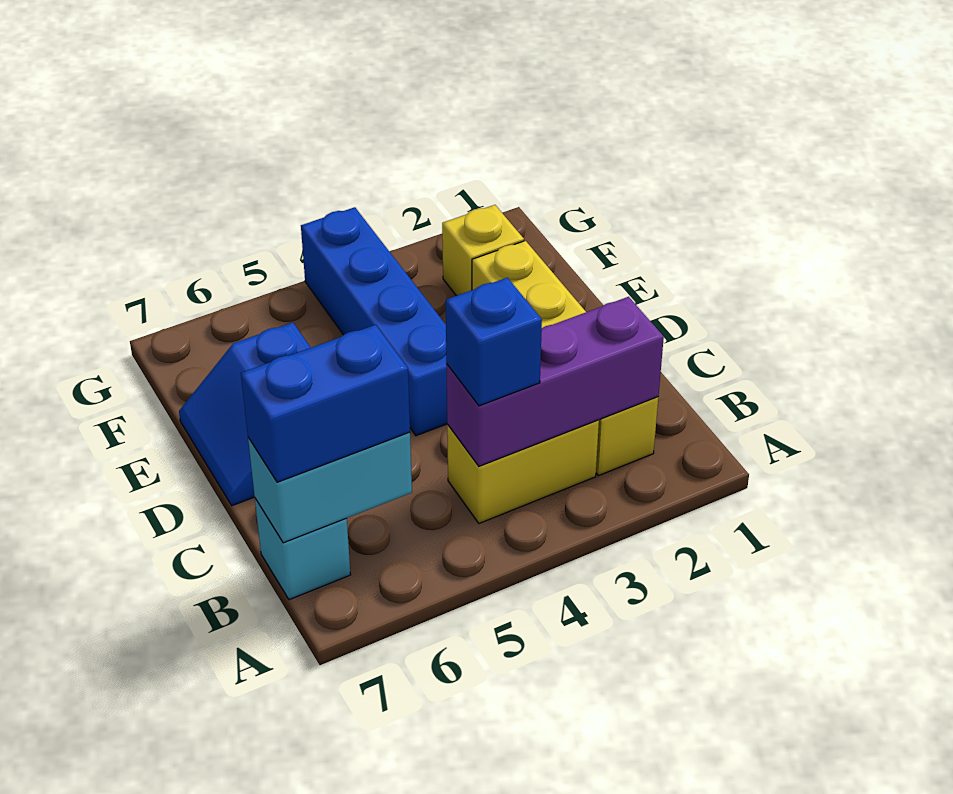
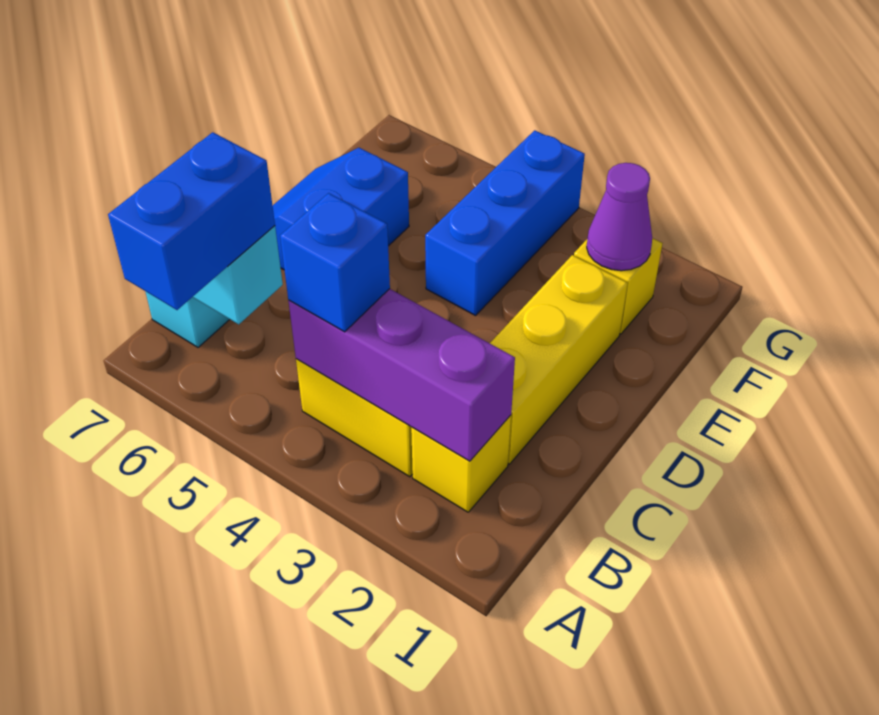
blue 1x2 brick [241,325,410,482] -> blue 1x2 brick turned to [108,132,275,310]
blue 1x4 brick [301,207,447,436] -> blue 1x3 brick [425,130,585,316]
none -> purple 1x1 cone [587,163,652,271]

